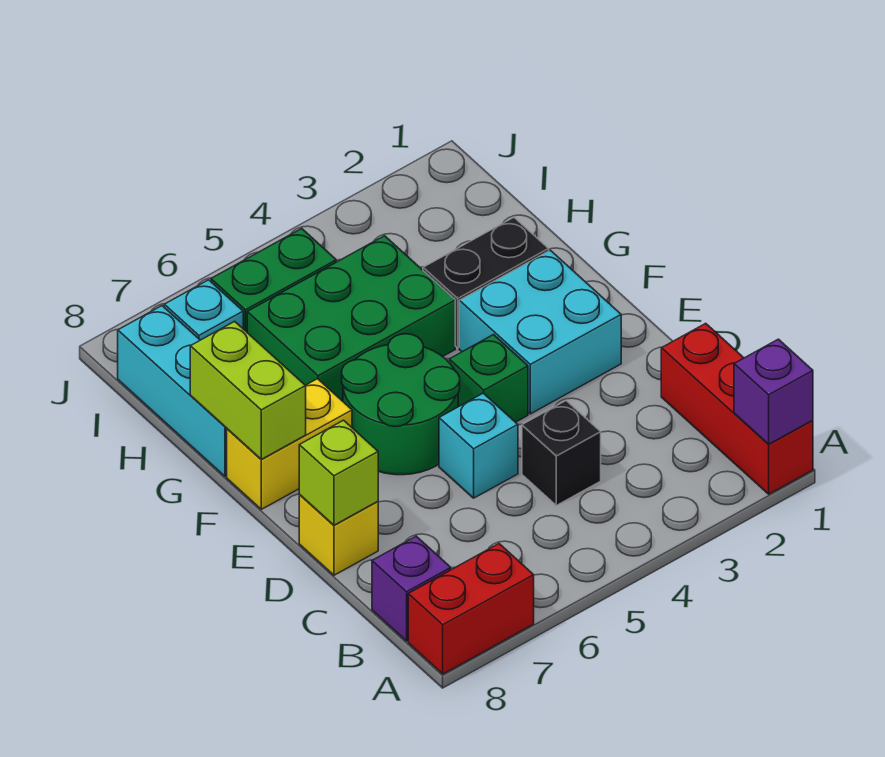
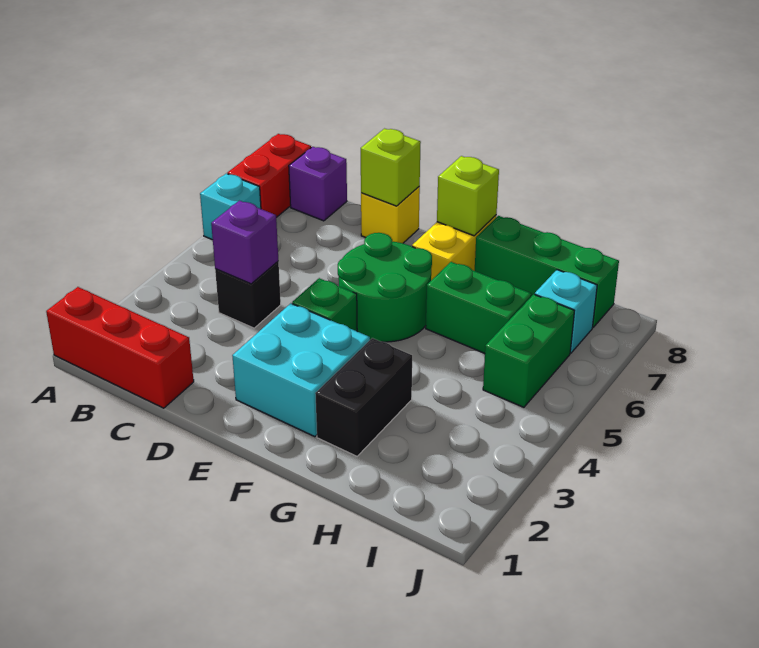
purple 1x1 brick [734,339,813,444] -> purple 1x1 brick moved to [211,201,278,284]
cyan 1x1 brick [439,393,518,498] -> cyan 1x1 brick moved to [200,174,261,240]
lime 1x2 brick [190,321,306,460] -> lime 1x1 brick [437,156,499,236]
green 2x3 brick [247,236,455,401] -> green 1x2 brick [426,262,531,353]
cyan 1x3 brick [118,306,227,476] -> green 1x3 brick [475,216,619,327]

